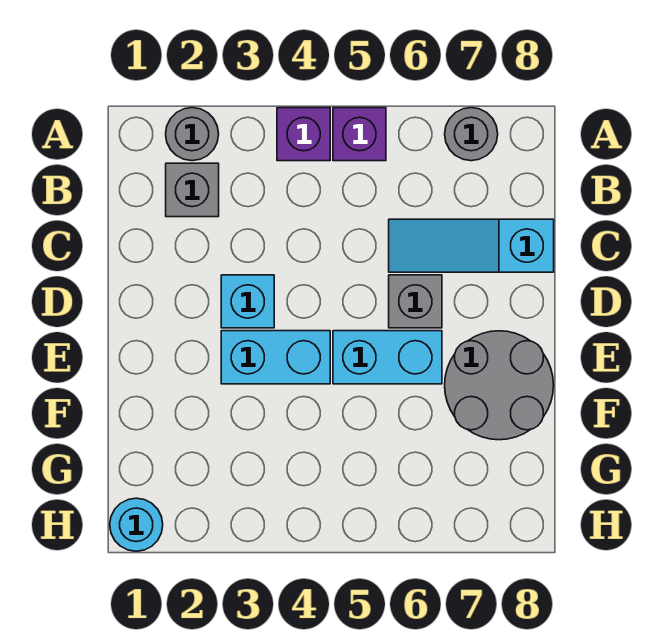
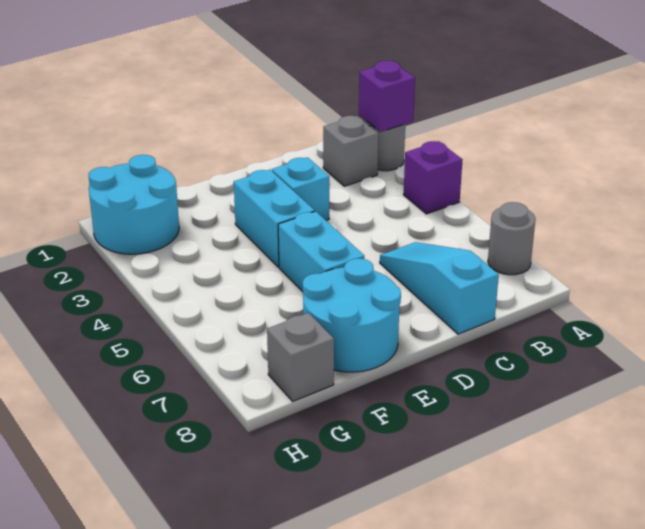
purple 1x1 brick [333,108,386,161] -> purple 1x1 brick moved to [359,60,415,132]
grey 1x1 brick [389,275,442,328] -> grey 1x1 brick moved to [267,313,334,401]
grey 2x2 round brick [445,331,554,440] -> cyan 2x2 round brick [303,259,401,372]
cyan 1x1 round brick [110,498,163,551] -> cyan 2x2 round brick [89,155,179,254]

